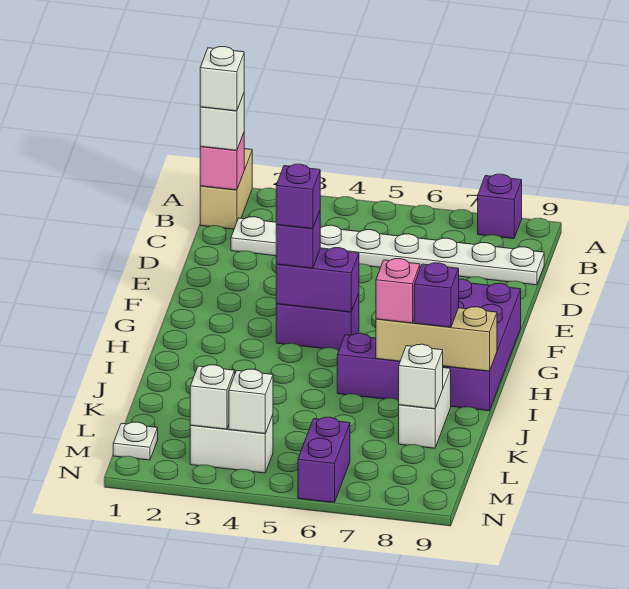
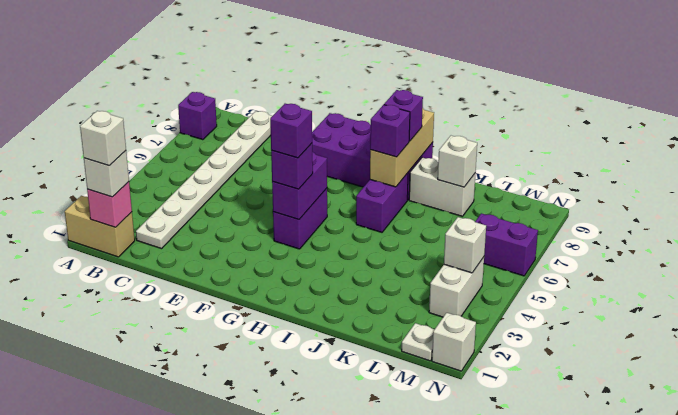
pink 1x1 brick [376,259,420,323] -> purple 1x1 brick [370,105,410,157]
white 1x1 brick [190,365,235,429] -> white 1x1 brick moved to [432,313,476,371]

